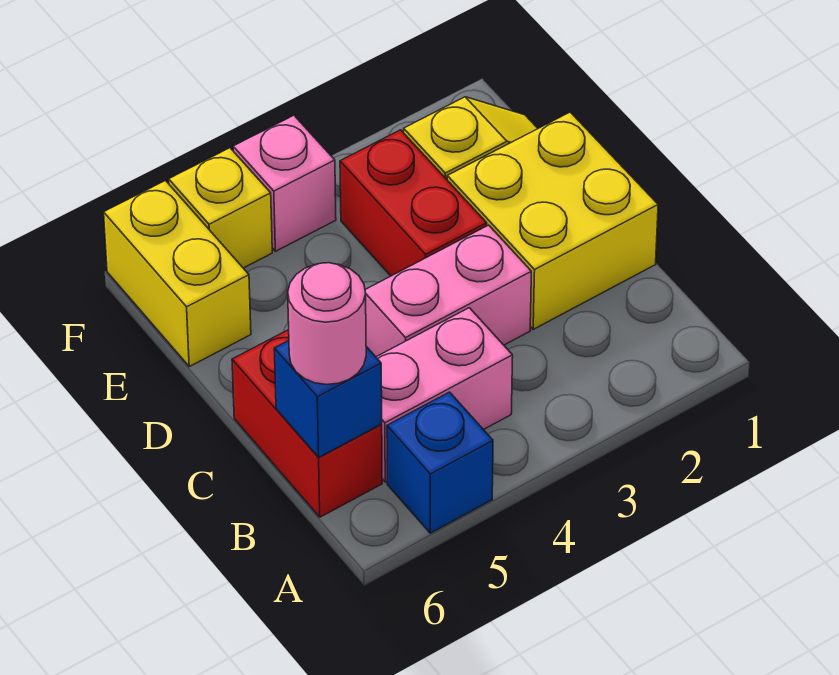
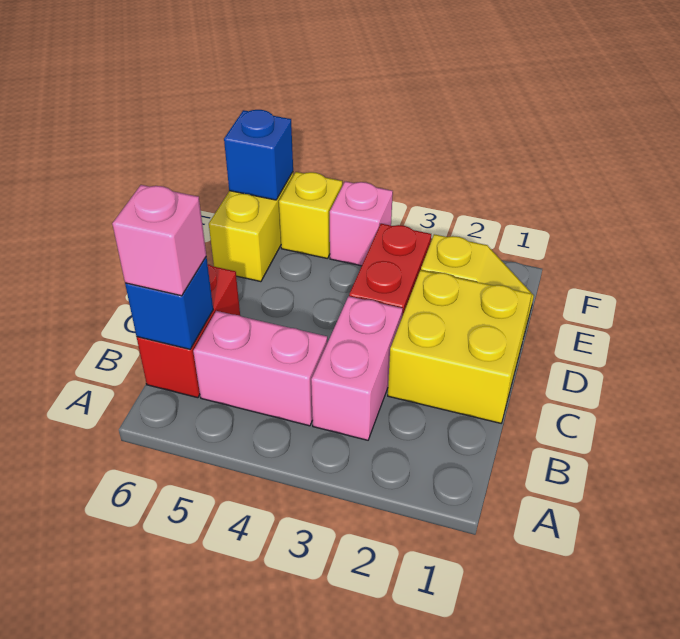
blue 1x1 brick [387,392,493,533] -> blue 1x1 brick moved to [224,110,293,200]
pink 1x1 round brick [288,263,366,385] -> pink 1x1 brick [112,185,206,296]
pink 1x2 brick [365,225,531,357] -> pink 1x2 brick turned to [311,296,403,440]

